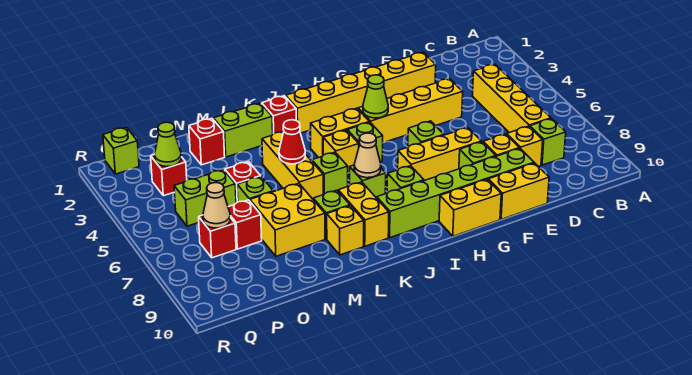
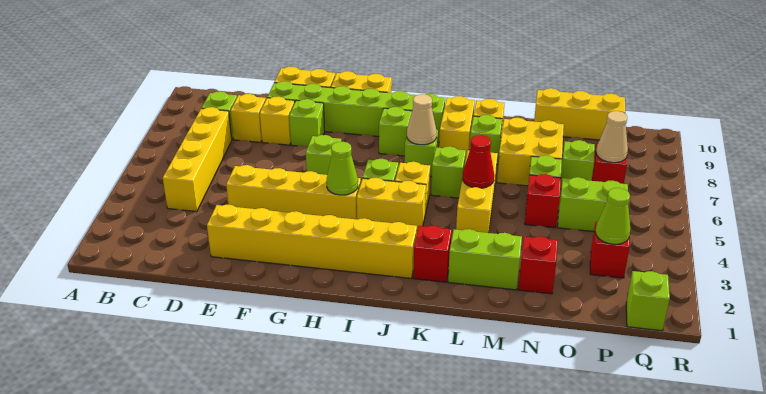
yellow 1x3 brick [398,128,481,181] -> yellow 1x3 brick moved to [534,88,625,140]
red 1x1 brick [228,200,262,249] -> lime 1x1 brick [560,140,595,189]

